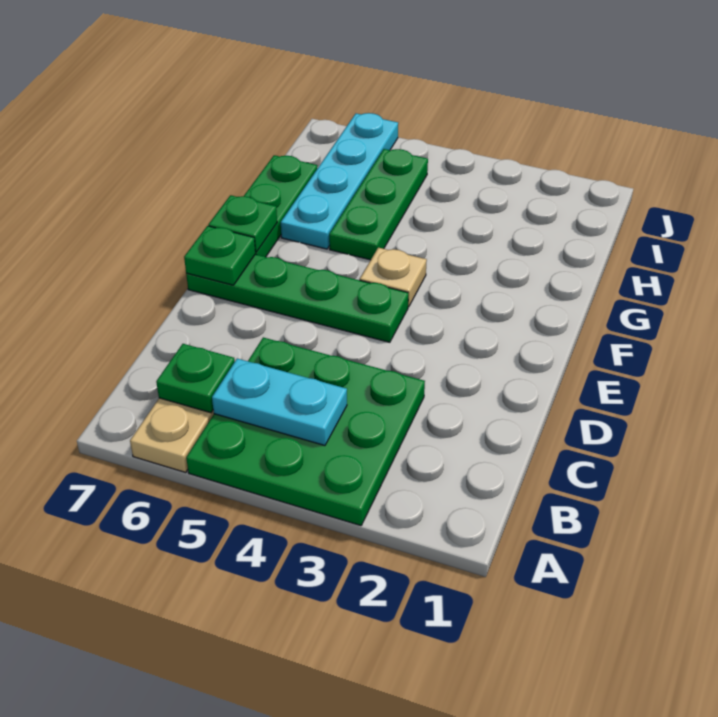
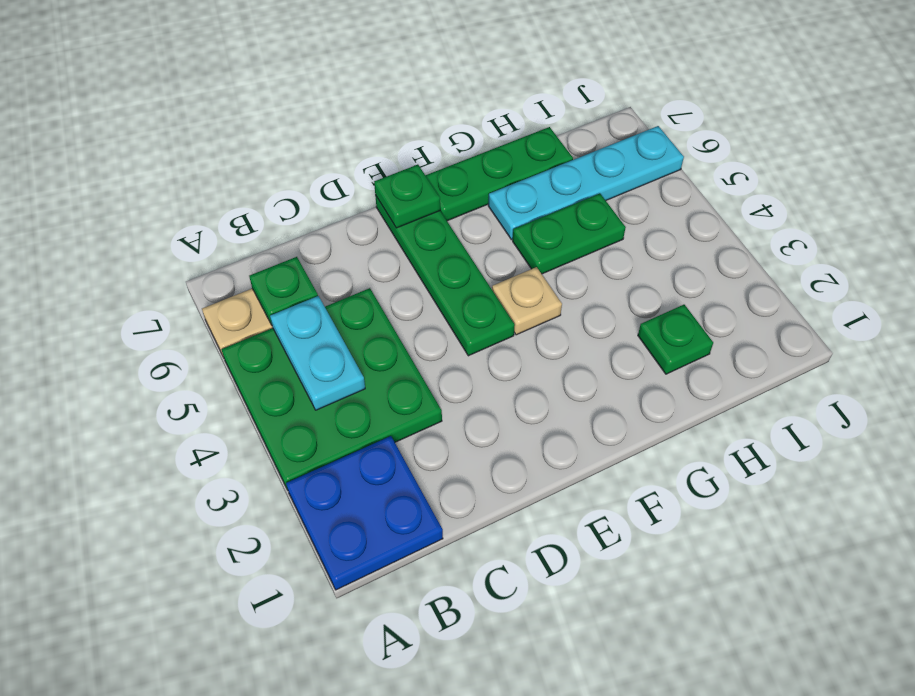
none -> blue 2x2 plate [286,436,443,590]
green 1x1 plate [208,195,277,252] -> green 1x1 plate moved to [638,305,713,374]
green 1x3 plate [329,149,428,260] -> green 1x2 plate [513,194,626,274]

